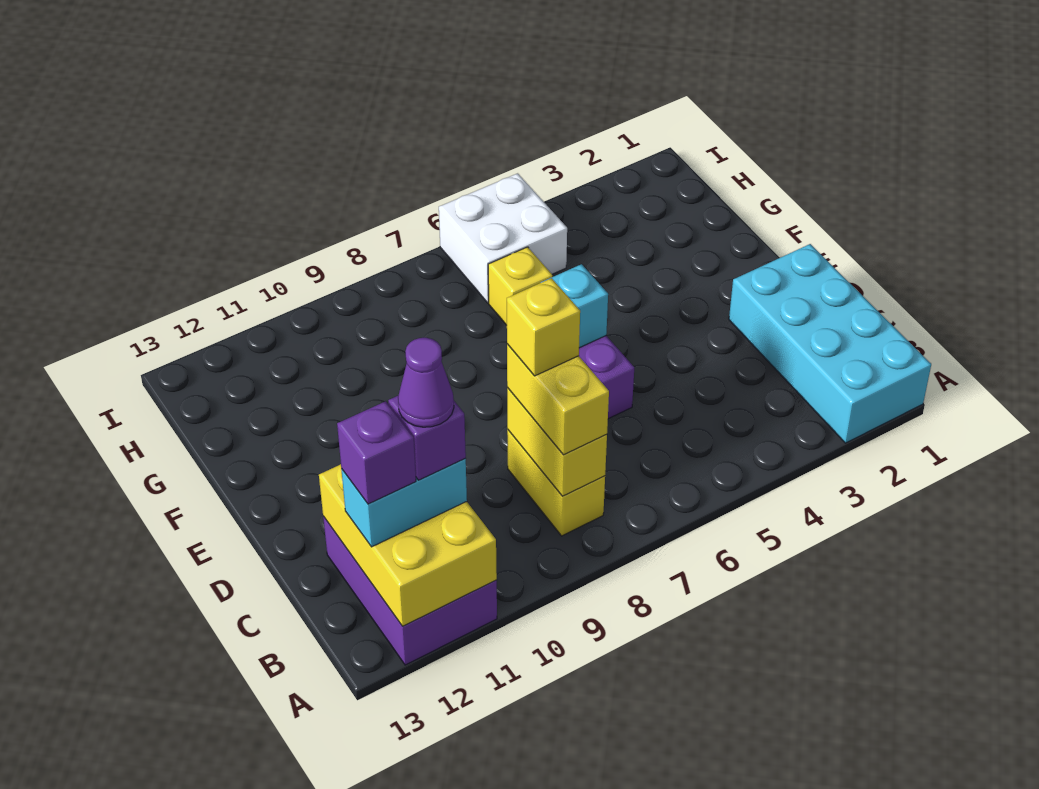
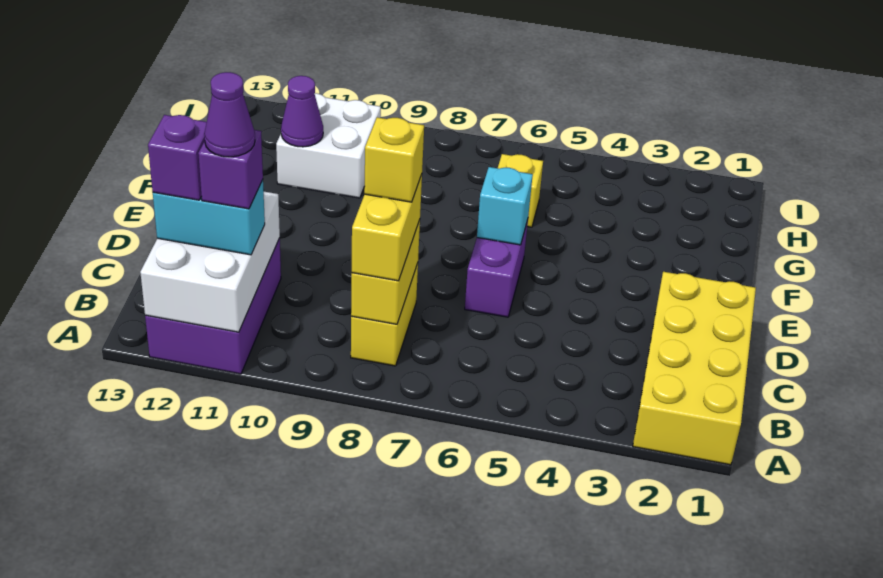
cyan 2x4 brick [729,244,931,443] -> yellow 2x4 brick [633,272,756,465]
yellow 2x3 brick [319,464,497,626] -> white 2x3 brick [140,192,280,332]
none -> purple 1x1 cone [281,76,323,147]
white 2x2 brick [439,173,567,303] -> white 2x2 brick moved to [276,93,381,198]

